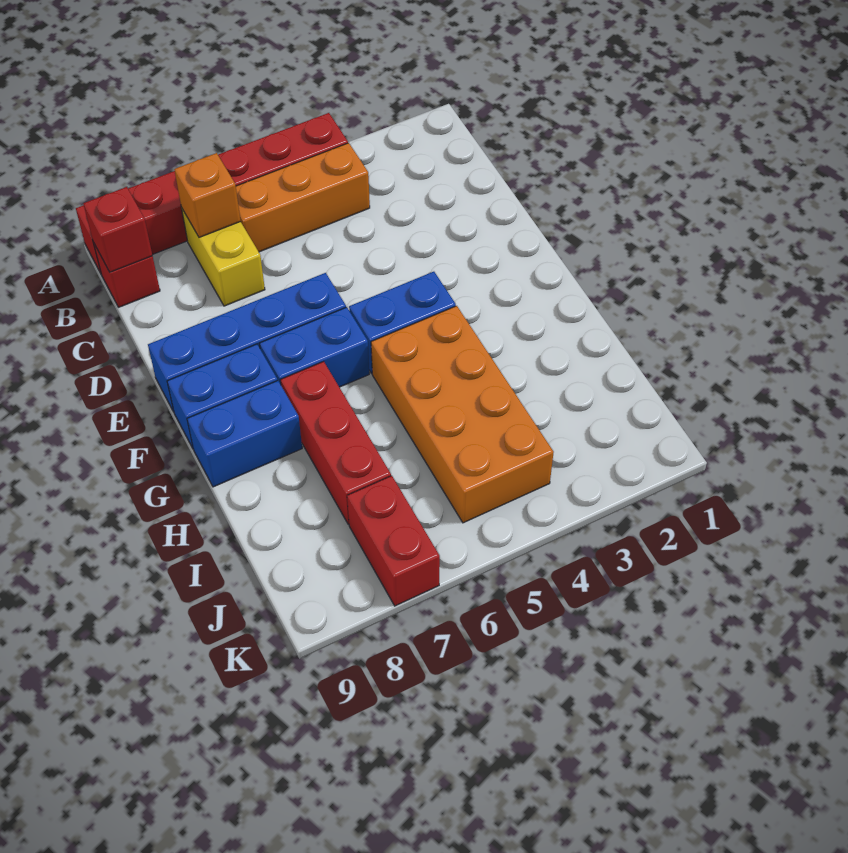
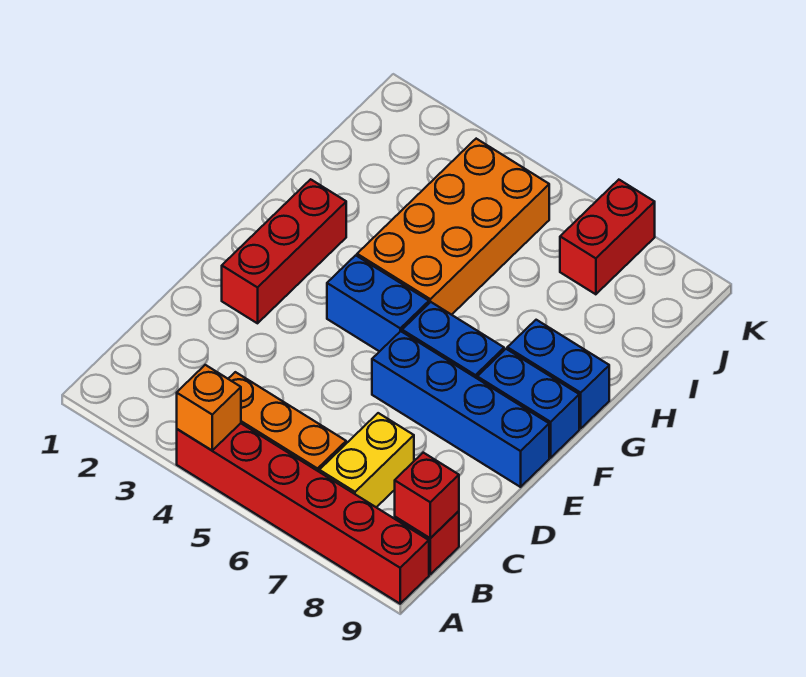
orange 1x1 brick [174,153,241,237] -> orange 1x1 brick moved to [177,365,241,450]
red 1x3 brick [281,361,391,524] -> red 1x3 brick moved to [222,179,346,323]

